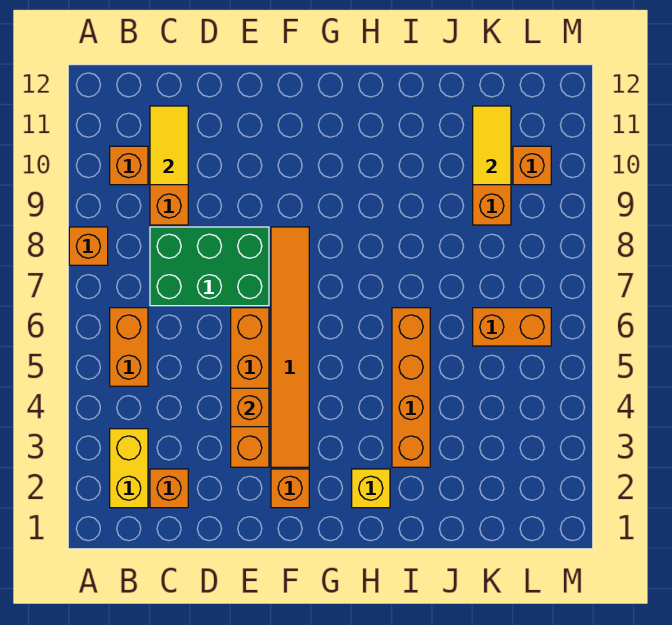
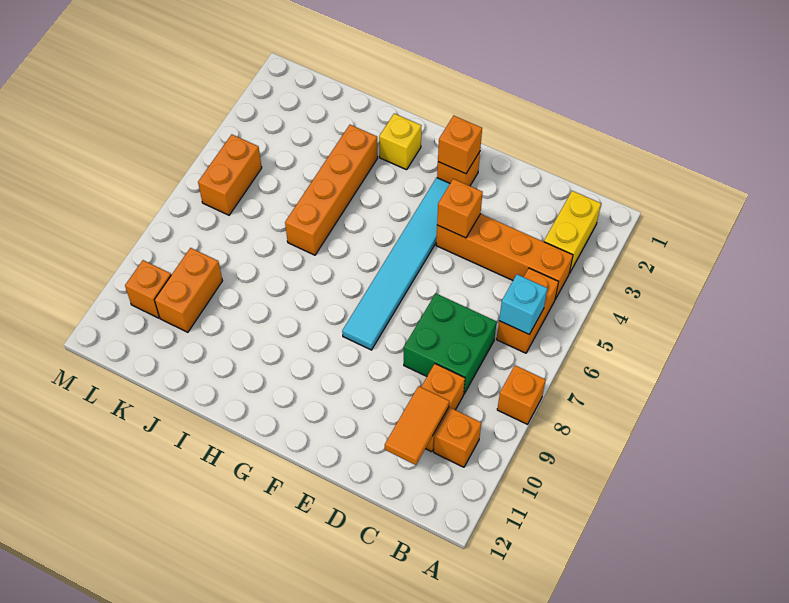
none -> cyan 1x1 brick [499,274,548,334]
orange 1x1 brick [150,469,188,508] -> orange 1x1 brick moved to [438,116,482,174]
green 2x3 brick [150,227,269,306] -> green 2x2 brick [404,293,497,394]
yellow 1x2 tile [150,106,188,185] -> orange 1x2 tile [385,386,449,465]
orange 1x4 brick [231,308,269,467] -> orange 1x4 brick turned to [436,214,573,299]
orange 1x6 tile [271,227,309,467] -> cyan 1x6 tile [342,178,450,350]
orange 1x2 brick [473,308,551,346] -> orange 1x2 brick turned to [198,134,262,215]
yellow 1x2 tile [473,106,511,185] -> none

